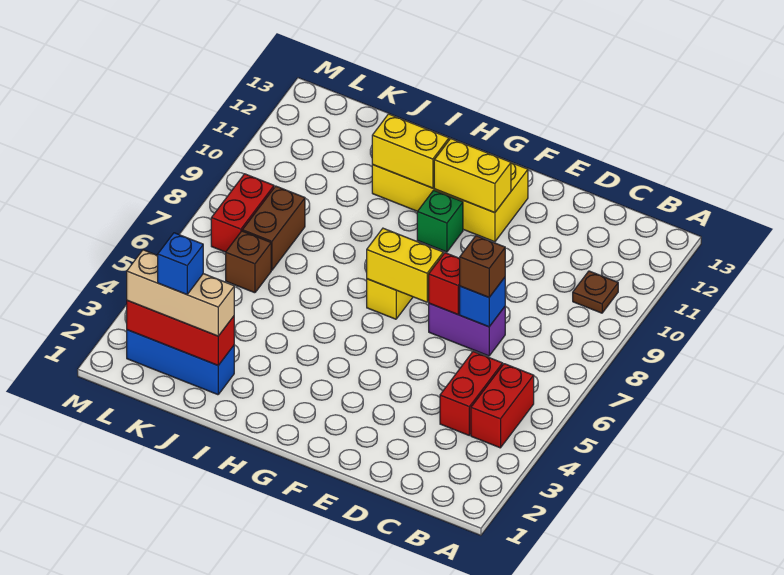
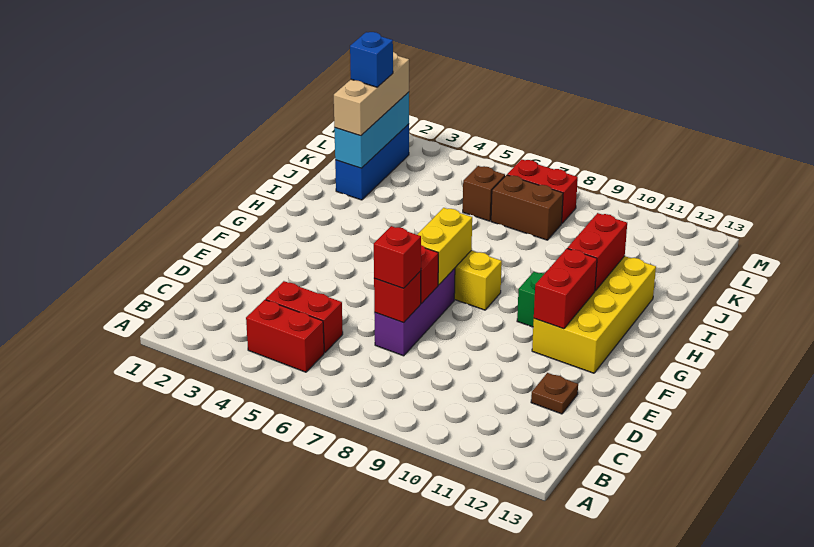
brown 1x1 plate [573,271,618,313] -> brown 1x1 plate moved to [531,373,578,414]
purple 1x2 brick [429,303,505,356] -> purple 1x3 brick [374,268,455,356]
blue 1x1 brick [460,278,505,327] -> red 1x1 brick [374,271,421,323]
brown 1x1 brick [460,236,505,297] -> red 1x1 brick [374,226,421,288]
yellow 1x2 brick [434,138,511,213] -> red 1x2 brick [534,249,597,329]
yellow 1x2 brick [372,114,449,188] -> red 1x2 brick [567,213,627,291]
red 1x3 brick [127,301,234,365] -> cyan 1x3 brick [334,92,409,168]

